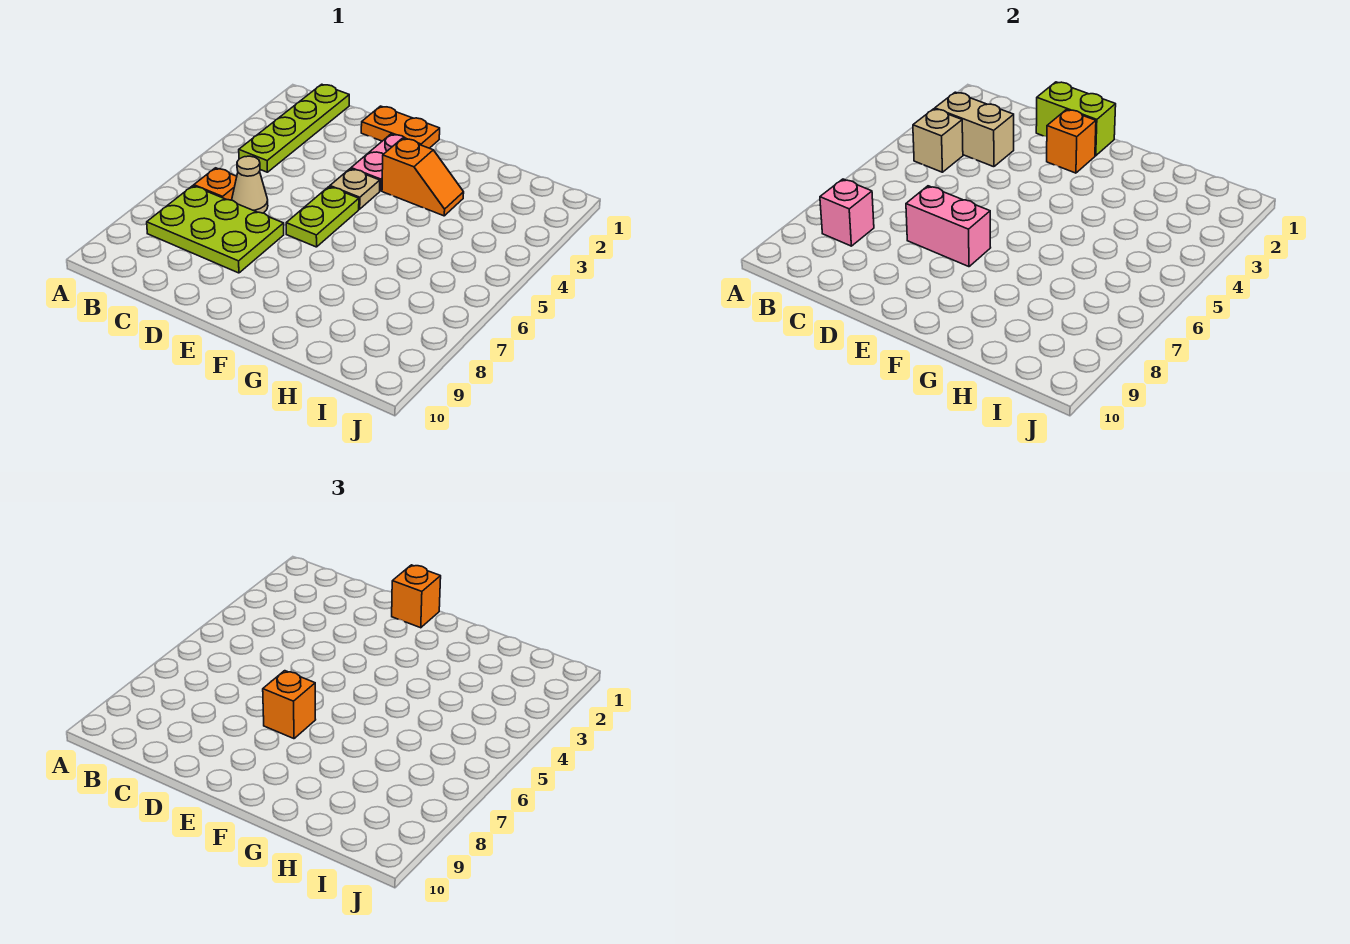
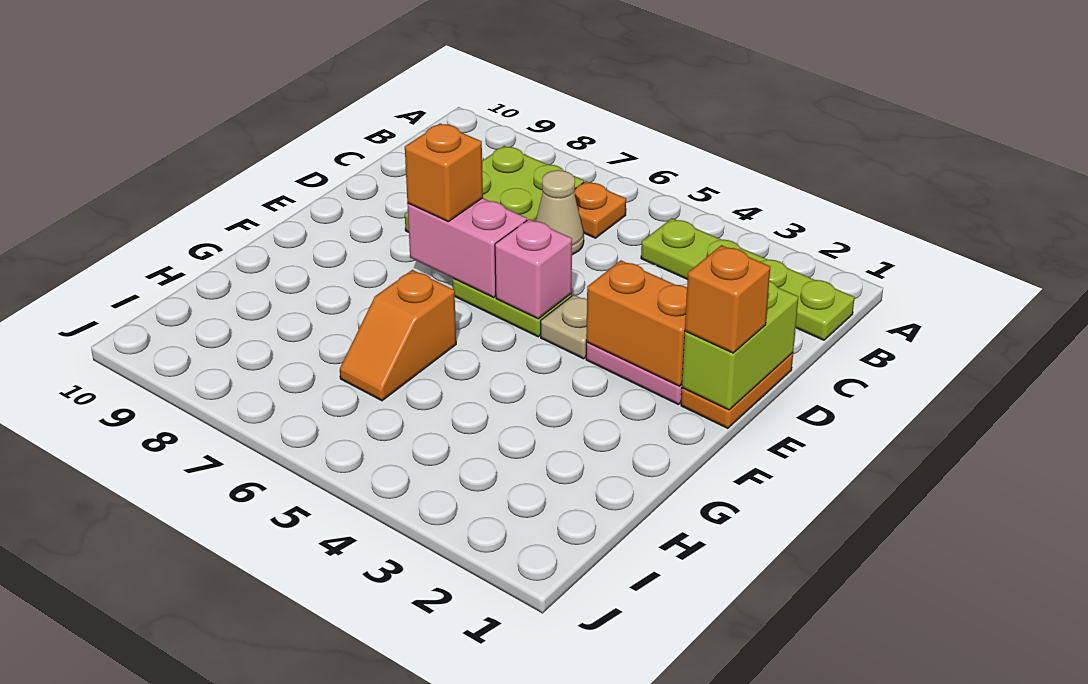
tan 1x2 brick [935,92,1014,167] -> none
tan 1x1 brick [913,109,963,172] -> none
pink 1x1 brick [820,179,874,246] -> pink 1x1 brick moved to [495,219,572,319]
pink 1x2 brick [906,186,991,267] -> pink 1x2 brick turned to [407,198,527,297]
orange 1x1 brick [1047,110,1096,173] -> orange 1x2 brick [586,260,687,386]
orange 1x2 slope [382,138,464,216] -> orange 1x2 slope moved to [340,270,456,401]

